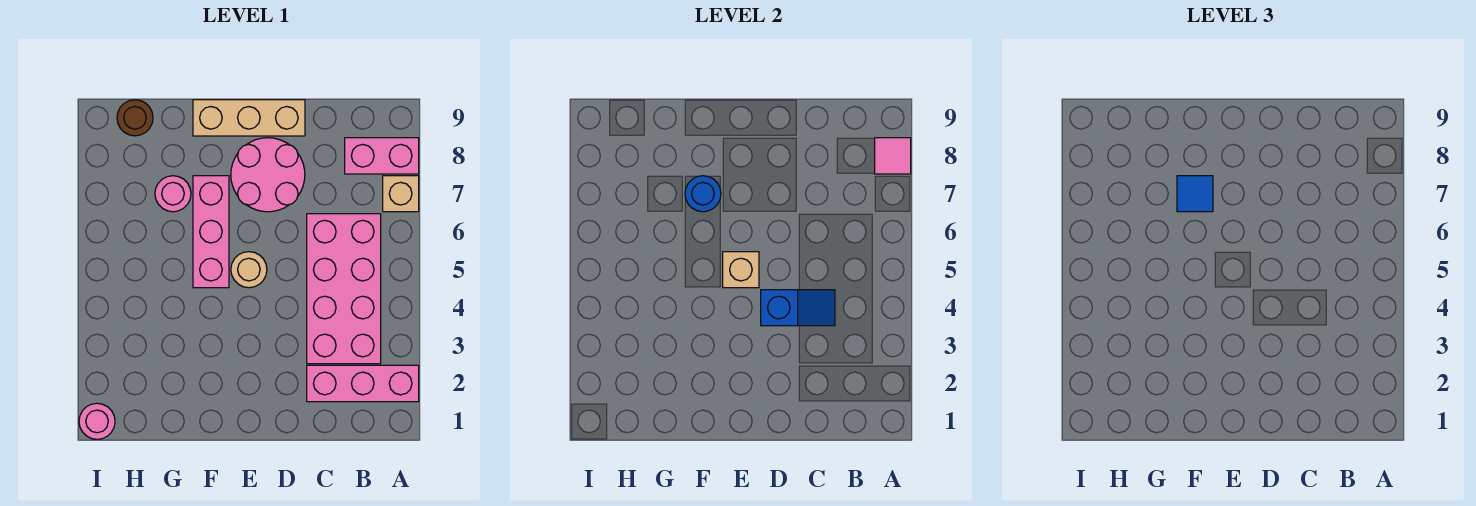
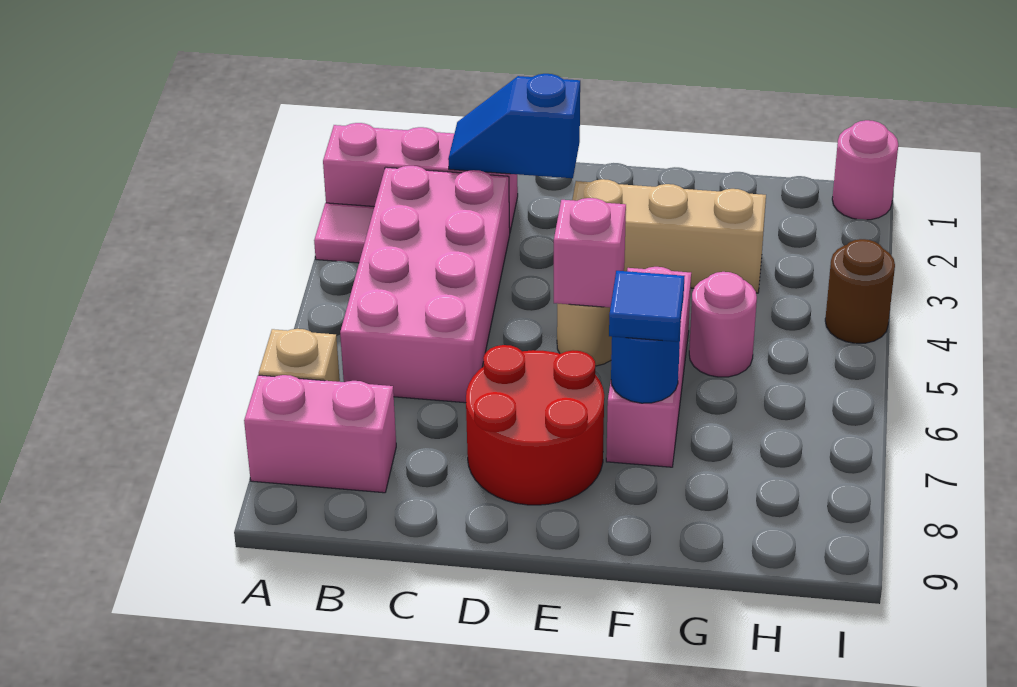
pink 1x1 tile [875,138,911,174] -> pink 1x1 tile moved to [314,203,374,263]
blue 1x2 slope [761,290,835,326] -> blue 1x2 slope moved to [448,74,580,178]
pink 2x2 round brick [231,138,305,212] -> red 2x2 round brick [466,345,604,505]
tan 1x3 brick [193,100,305,136] -> tan 1x3 brick moved to [572,179,766,293]
tan 1x1 brick [723,252,759,288] -> pink 1x1 brick [554,198,626,308]
pink 1x1 round brick [155,176,191,212] -> pink 1x1 round brick moved to [689,272,757,377]
brown 1x1 round brick [117,100,153,136] -> brown 1x1 round brick moved to [825,239,895,343]

